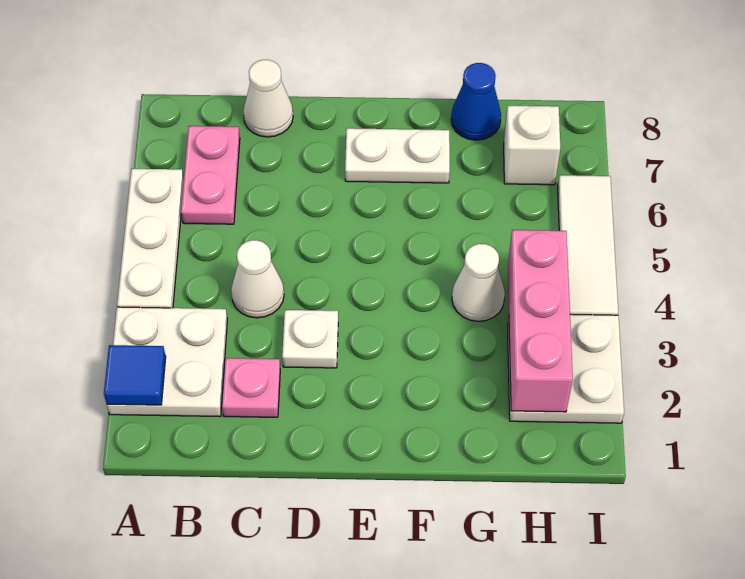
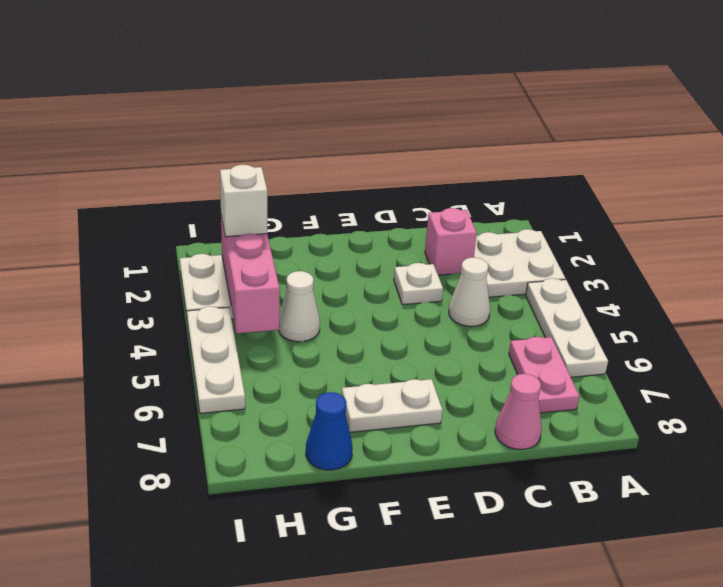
blue 1x1 tile [104,345,166,405] -> none
pink 1x1 plate [222,358,280,417] -> pink 1x1 brick [425,208,477,275]
white 1x1 cone [243,60,293,137] -> pink 1x1 cone [495,374,542,449]
white 1x1 brick [504,106,560,185] -> white 1x1 brick moved to [220,165,267,237]
white 1x3 tile [558,175,618,315] -> white 1x3 plate [187,307,245,413]

